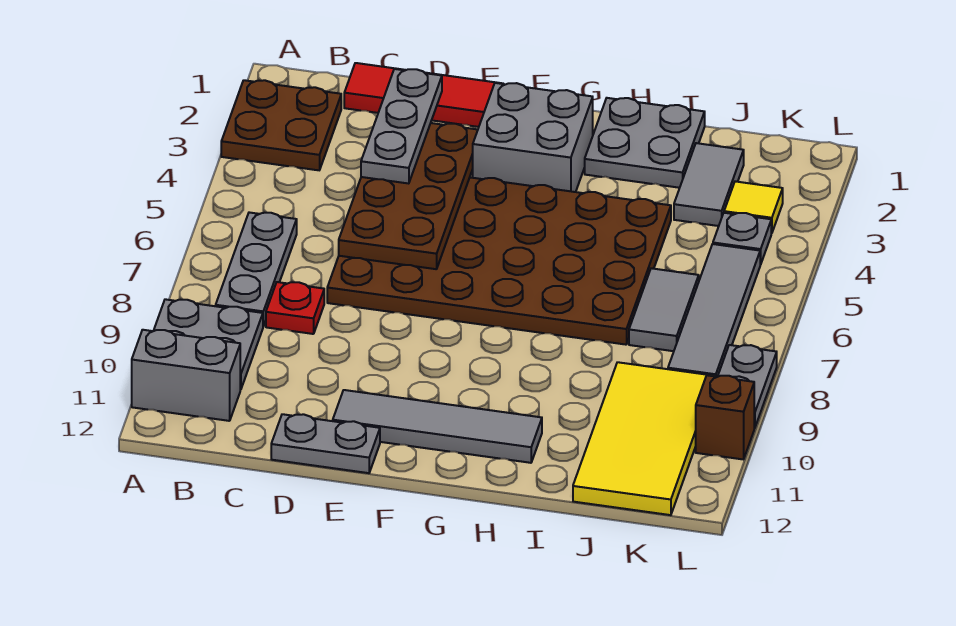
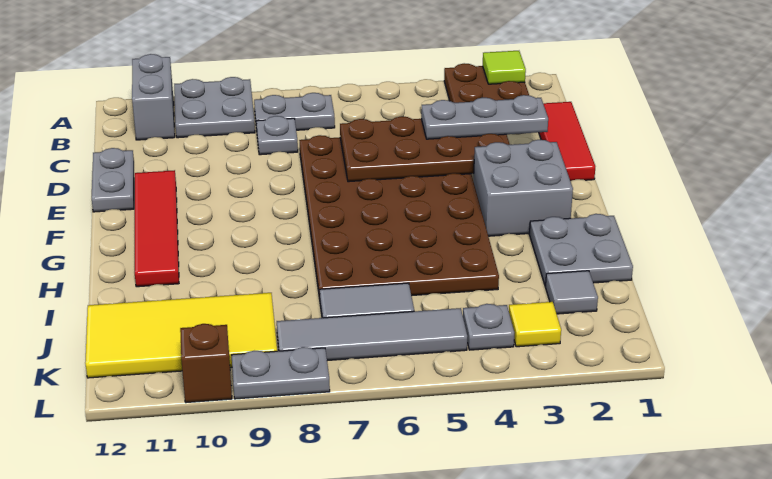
none -> lime 1x1 tile [483,51,526,84]
grey 1x3 plate [216,212,297,327] -> grey 1x2 plate [254,93,335,130]
red 1x1 plate [266,282,324,334] -> grey 1x1 plate [256,116,298,155]
grey 1x4 tile [333,390,542,463] -> red 1x4 tile [135,170,179,287]
grey 1x2 tile [674,143,744,226] -> grey 1x1 tile [546,271,598,314]

